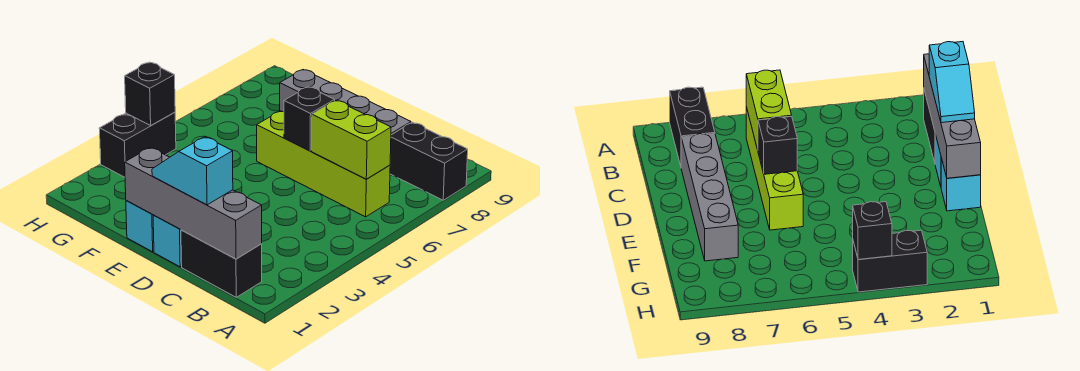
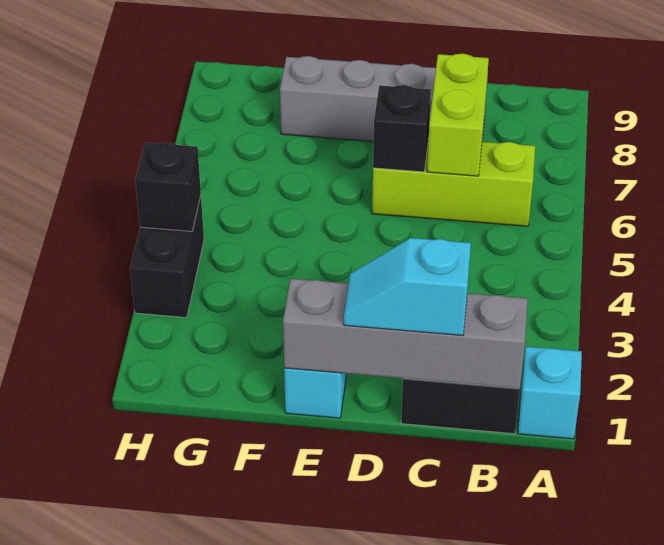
black 1x2 brick [390,122,468,200] -> none
lime 1x4 brick [257,111,390,217] -> lime 1x3 brick [372,138,535,226]
lime 1x2 brick [312,100,391,179] -> lime 1x2 brick turned to [427,53,489,176]
cyan 1x1 brick [153,215,182,267] -> cyan 1x1 brick moved to [518,346,582,439]

